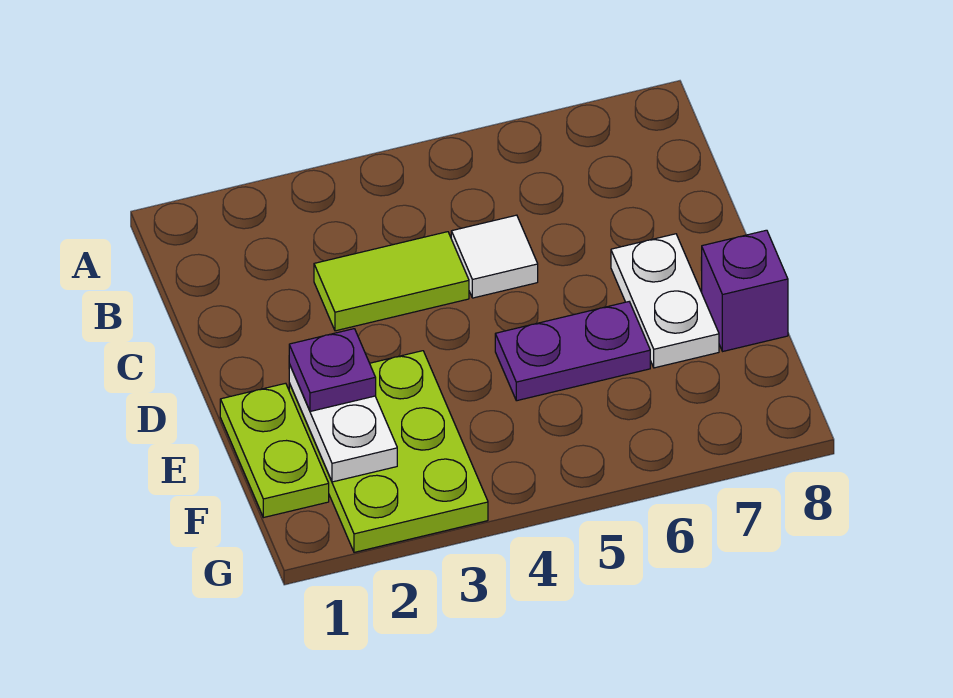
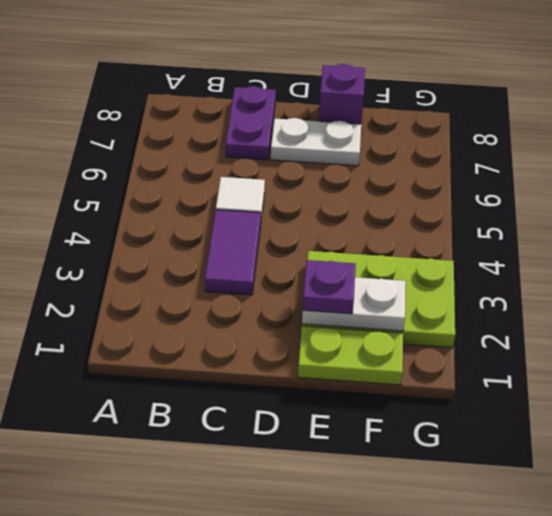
lime 1x2 tile [314,232,469,331] -> purple 1x2 tile [205,210,261,295]
purple 1x2 plate [495,302,650,401] -> purple 1x2 plate moved to [226,86,276,160]

